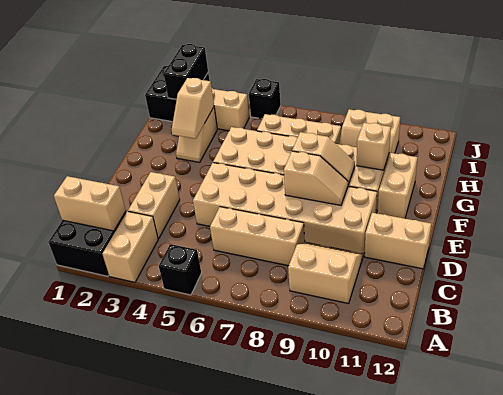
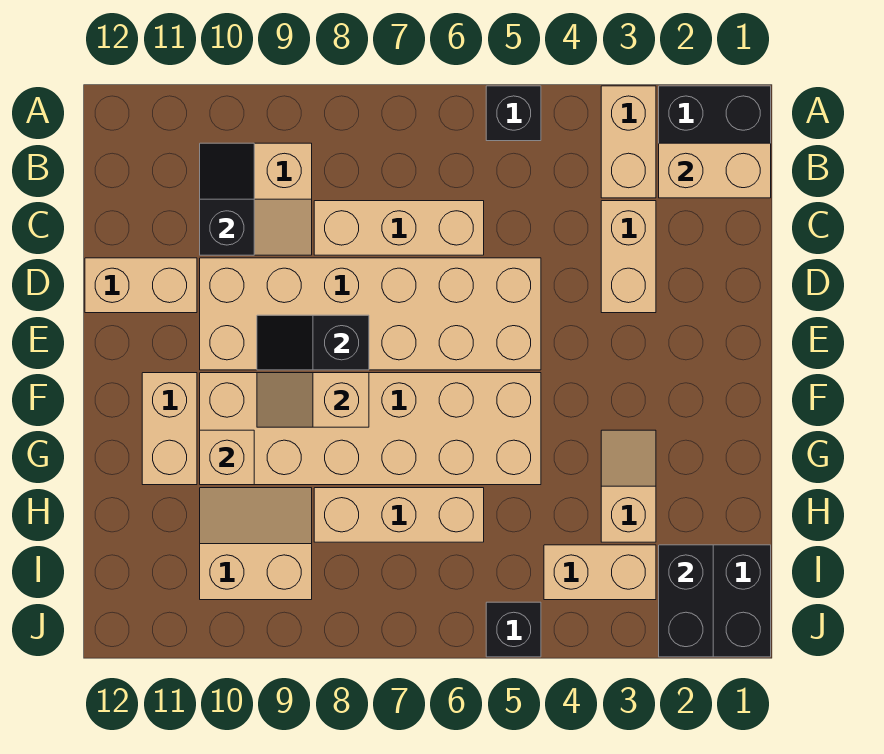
none -> black 1x2 slope [200,143,254,255]
tan 1x2 slope [284,151,348,205] -> black 1x2 slope [257,315,369,370]
tan 1x2 slope [171,78,214,139] -> none

